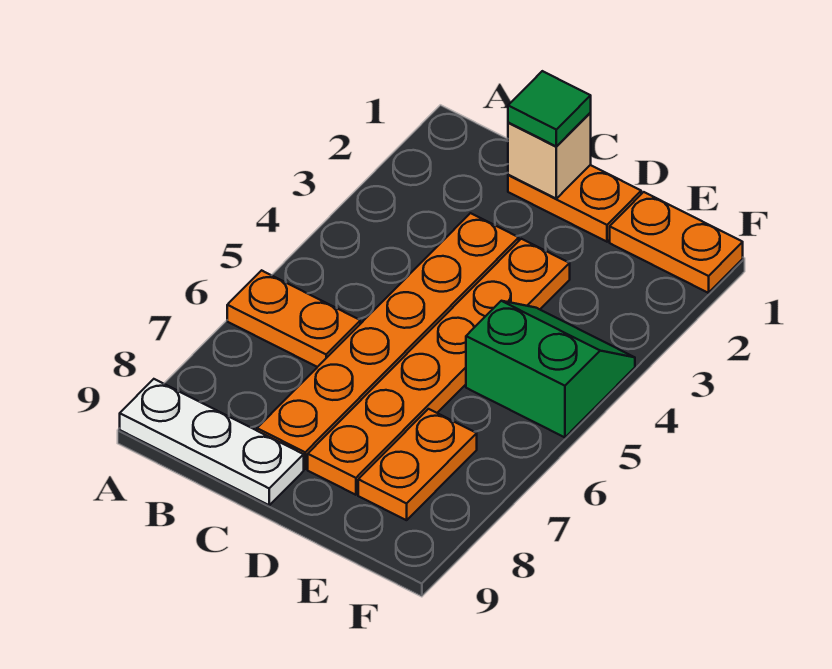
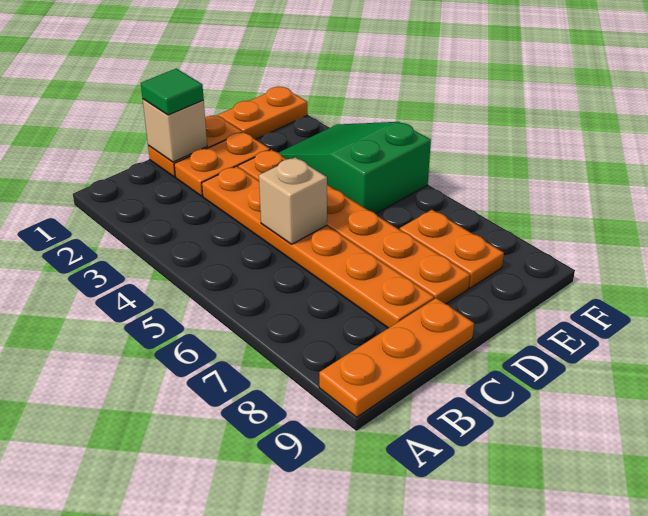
orange 1x2 plate [227,270,360,367] -> orange 1x2 plate moved to [174,132,270,196]
white 1x3 plate [120,379,304,505] -> orange 1x3 plate [319,298,474,417]
none -> tan 1x1 brick [259,157,327,244]
green 2x2 slope [466,301,635,437] -> green 2x3 slope [279,122,431,214]

